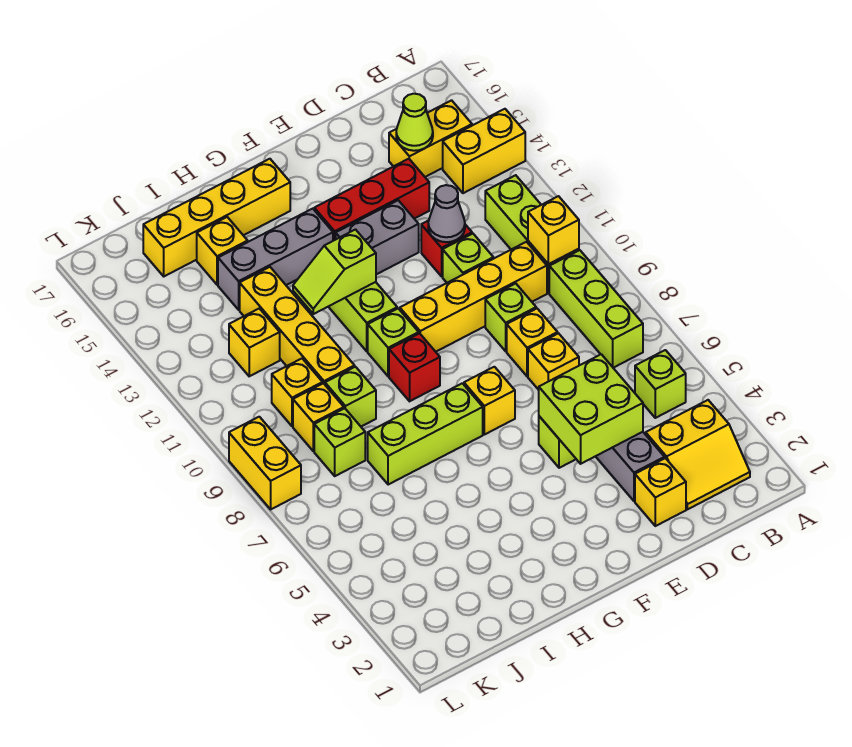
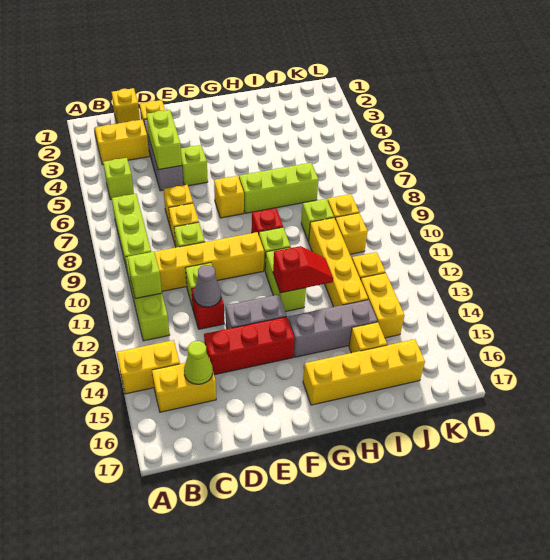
yellow 1x1 brick [528,196,579,264] -> yellow 1x1 brick moved to [112,88,140,124]
lime 2x2 brick [539,354,643,464] -> lime 1x2 brick [146,110,182,170]
lime 1x2 slope [293,230,376,314] -> red 1x2 slope [273,246,333,293]
lime 1x1 brick [314,408,365,476] -> lime 1x1 brick moved to [127,252,162,299]
yellow 1x2 brick [229,417,301,509] -> yellow 1x2 brick moved to [361,273,404,338]

